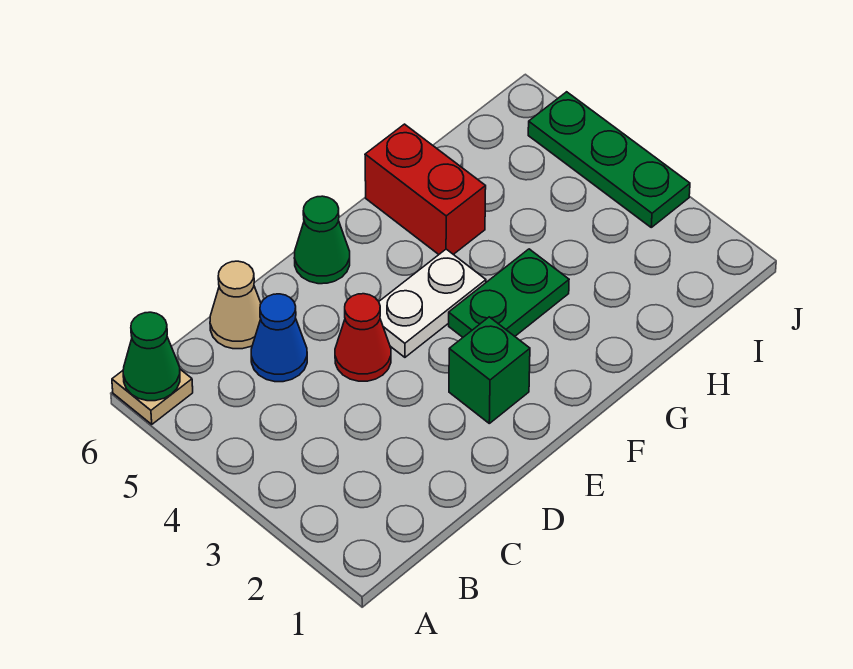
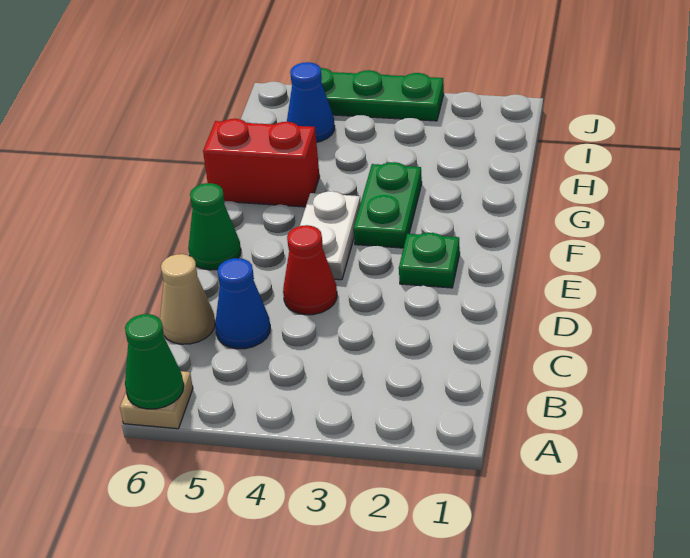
green 1x1 brick [449,317,530,423] -> green 1x1 plate [399,233,460,288]
none -> blue 1x1 cone [287,62,335,142]

